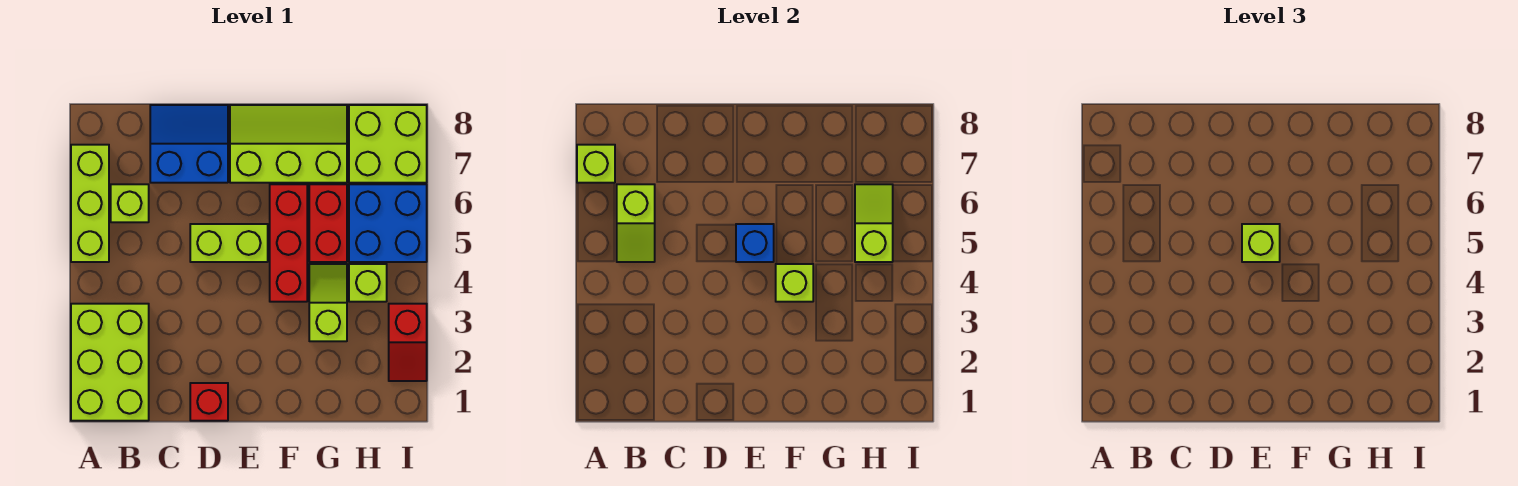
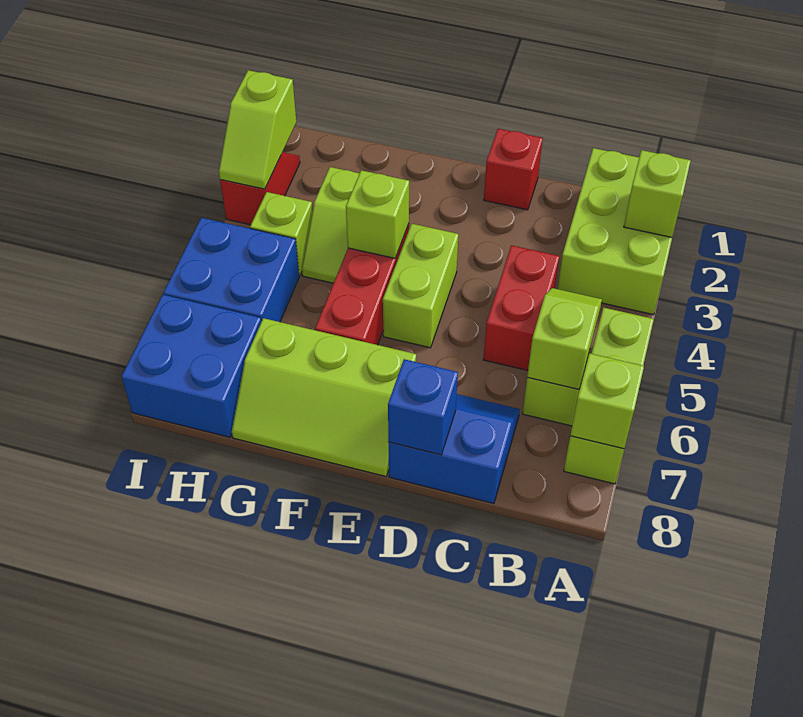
blue 2x2 slope [150,105,228,183] -> blue 2x2 slope turned to [388,394,520,504]
lime 1x2 brick [190,224,268,262] -> lime 1x2 brick turned to [383,224,458,348]
blue 1x1 brick [736,224,774,262] -> blue 1x1 brick moved to [388,359,458,455]
lime 1x1 brick [1242,224,1280,262] -> lime 1x1 brick moved to [624,150,691,237]
red 1x2 brick [309,184,347,262] -> red 1x2 brick moved to [483,245,559,370]
lime 1x2 slope [855,184,893,262] -> lime 1x2 slope moved to [219,70,296,189]
lime 2x2 brick [349,105,427,183] -> blue 2x2 brick [121,295,261,437]

